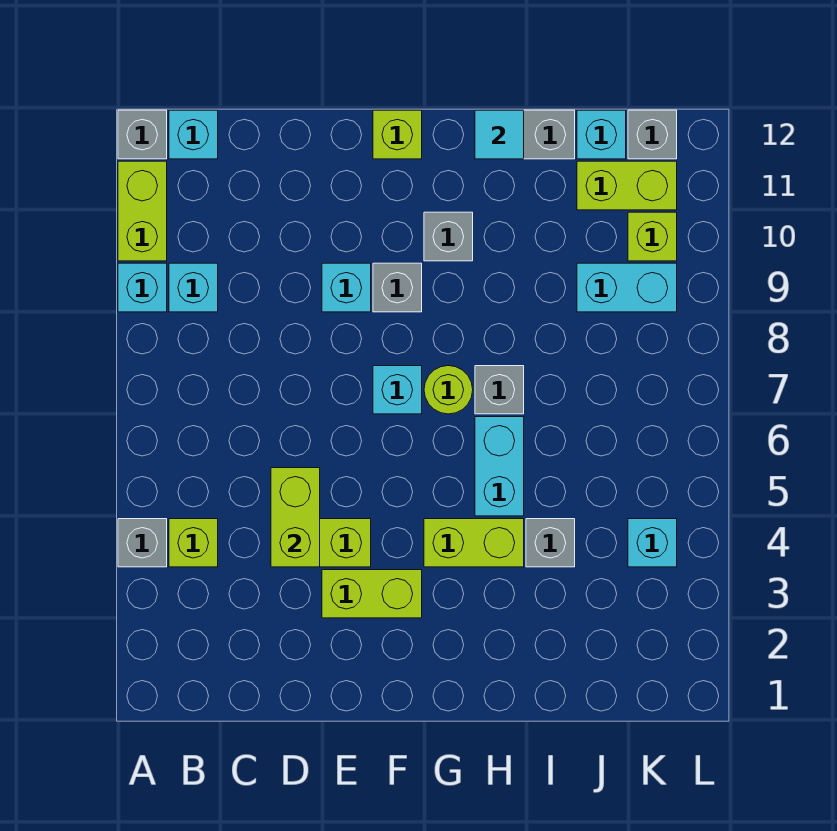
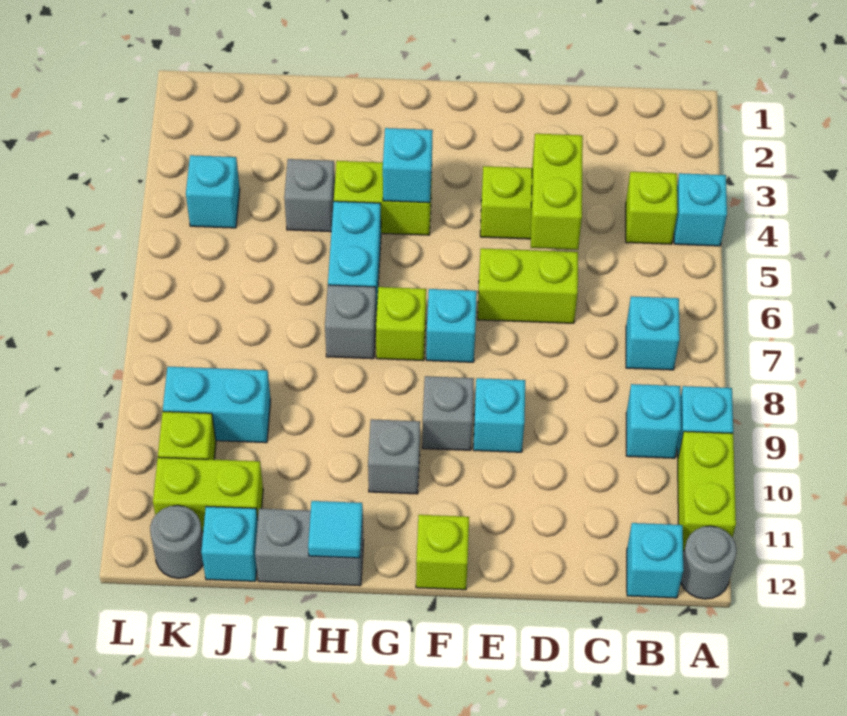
grey 1x1 brick [118,519,167,567] -> cyan 1x1 brick [674,173,727,246]
grey 1x1 brick [118,110,167,159] -> grey 1x1 round brick [681,526,737,599]
none -> cyan 1x1 brick [626,296,680,370]
lime 1x2 brick [322,570,422,618] -> lime 1x2 brick moved to [478,248,578,323]
none -> cyan 1x1 brick [383,128,433,203]
lime 1x1 round brick [424,366,473,414] -> lime 1x1 brick [376,287,426,361]
grey 1x1 brick [628,110,677,159] -> grey 1x1 round brick [150,505,203,578]

